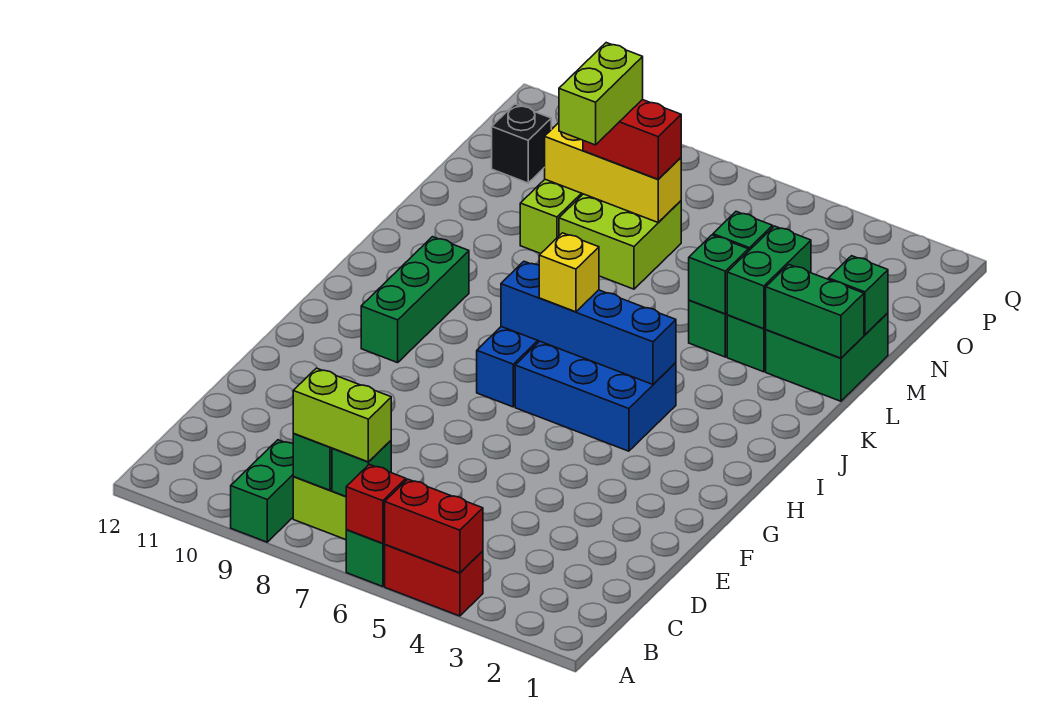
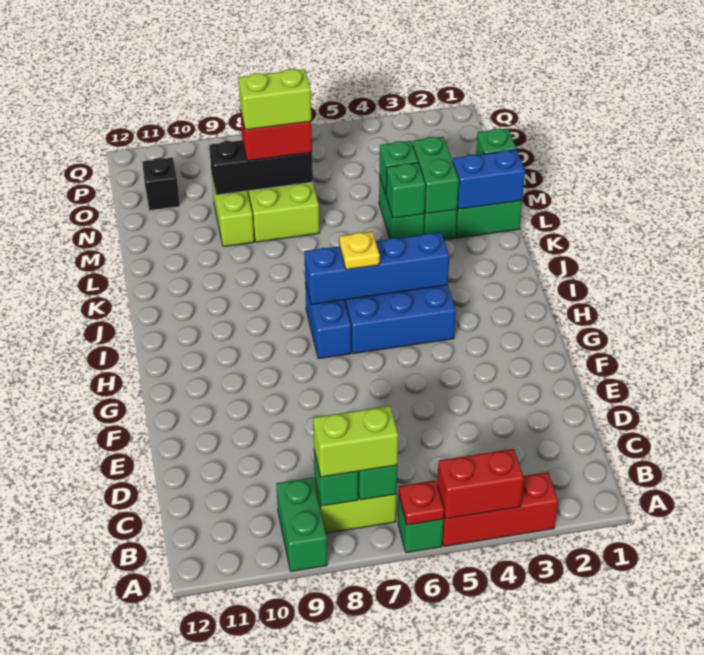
red 1x2 brick [385,545,483,616] -> red 1x3 brick [442,472,558,547]
red 1x1 brick [346,464,406,543] -> red 1x1 plate [399,480,444,525]
green 1x3 brick [361,237,469,363] -> none
yellow 1x1 brick [539,233,599,312] -> yellow 1x1 plate [339,232,380,270]
green 1x2 brick [765,265,864,358] -> blue 1x2 brick [453,150,525,209]
lime 1x2 brick [559,43,643,145] -> lime 1x2 brick turned to [238,69,311,130]
yellow 1x3 brick [545,123,681,222] -> black 1x3 brick [209,140,313,195]

